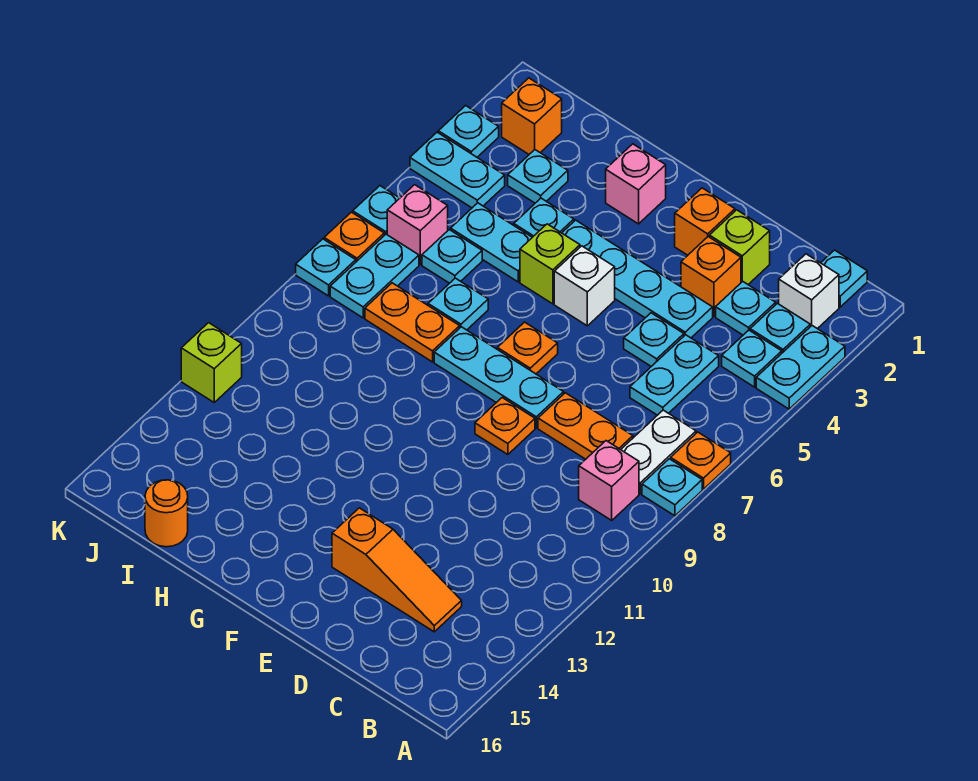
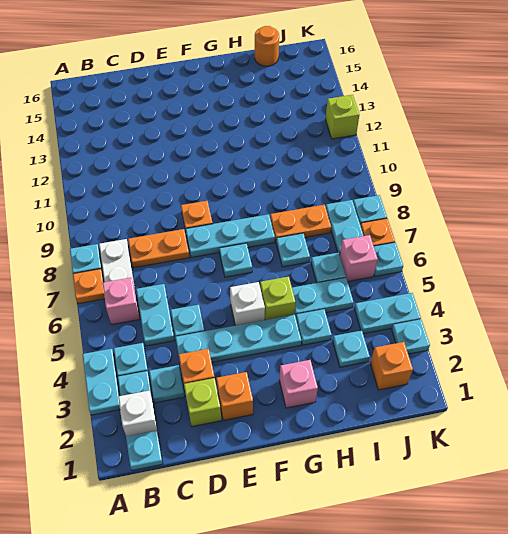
pink 1x1 brick [579,441,639,520] -> pink 1x1 brick moved to [103,277,140,325]
orange 1x3 slope [332,508,462,632] -> none
orange 1x1 plate [497,322,558,374] -> cyan 1x1 plate [219,243,252,277]

